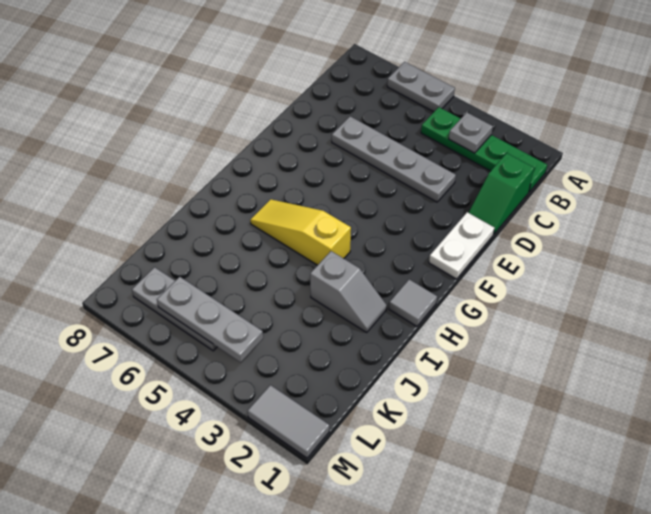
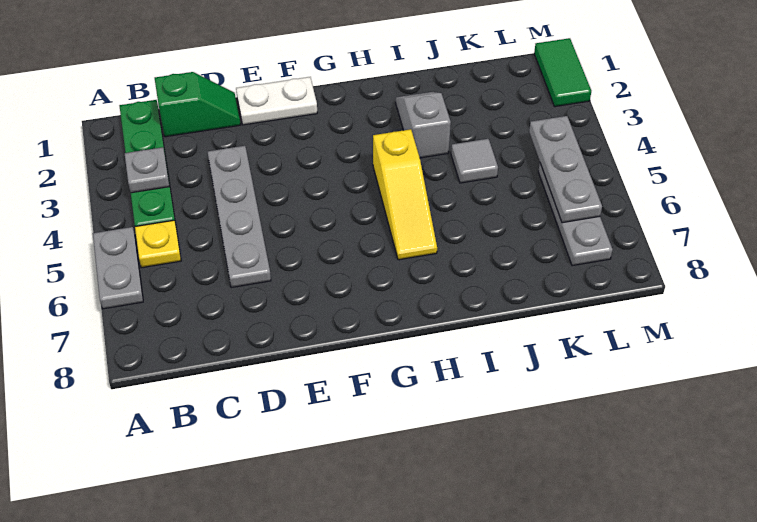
none -> yellow 1x1 plate [135,220,181,268]
grey 1x1 tile [389,279,437,326] -> grey 1x1 tile moved to [451,139,498,183]
grey 1x2 tile [248,385,329,458] -> green 1x2 tile [534,38,591,107]

